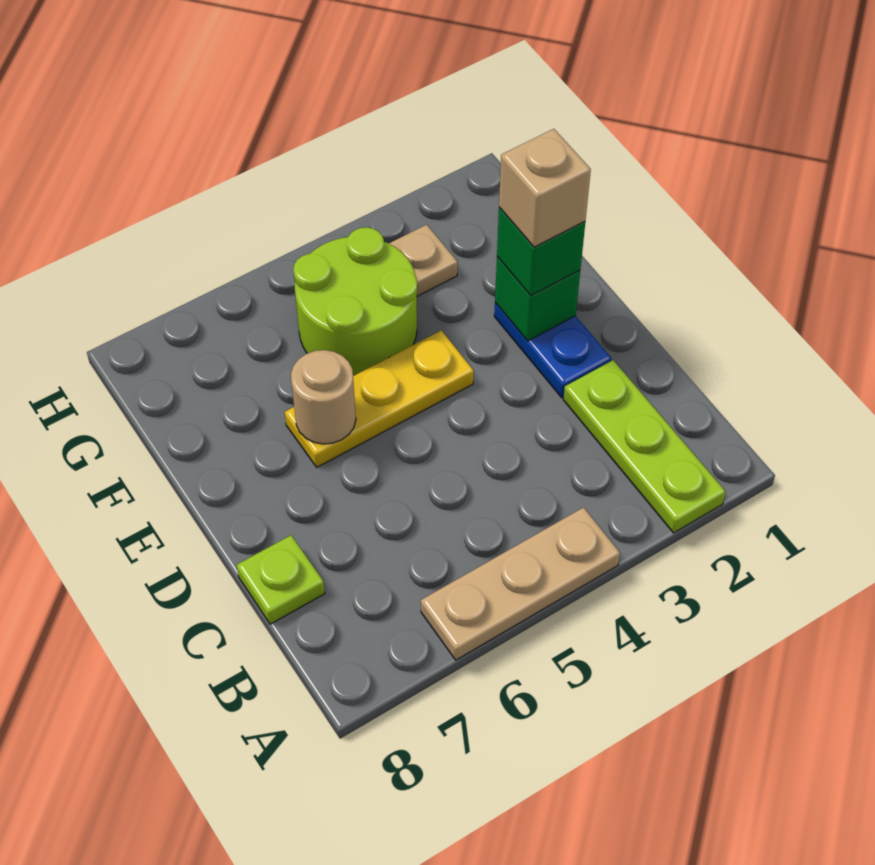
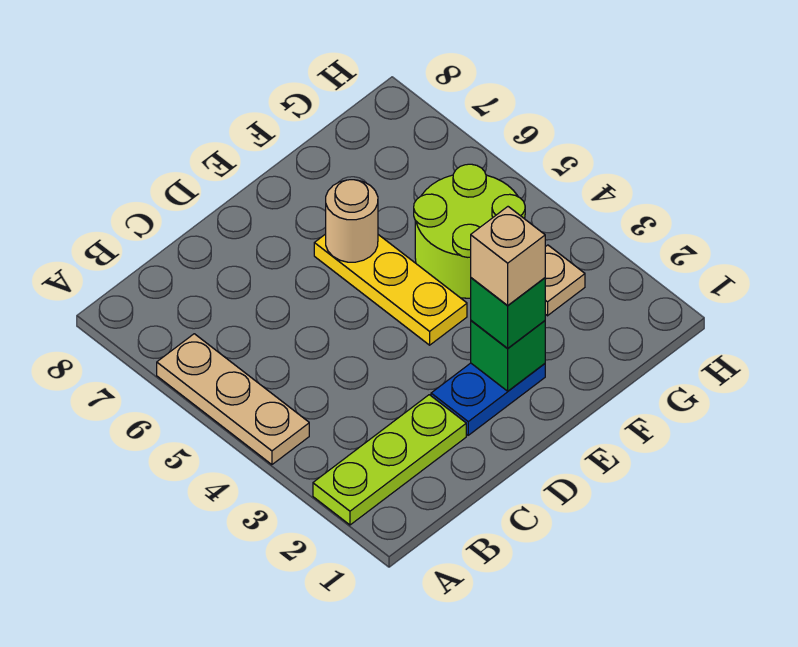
lime 1x1 plate [237,535,325,624] -> none

